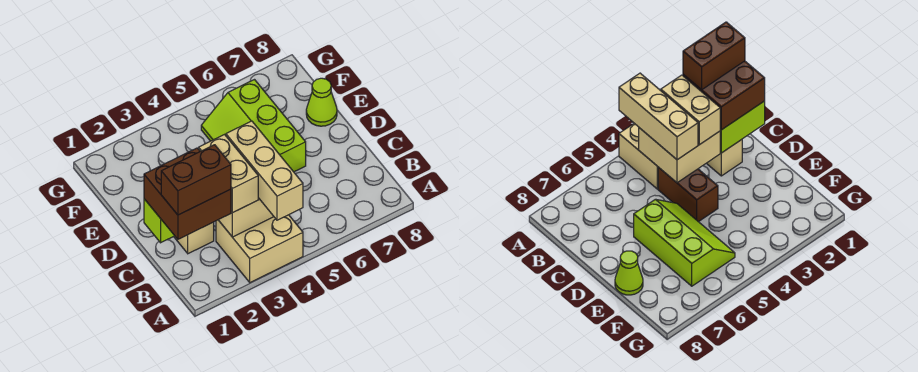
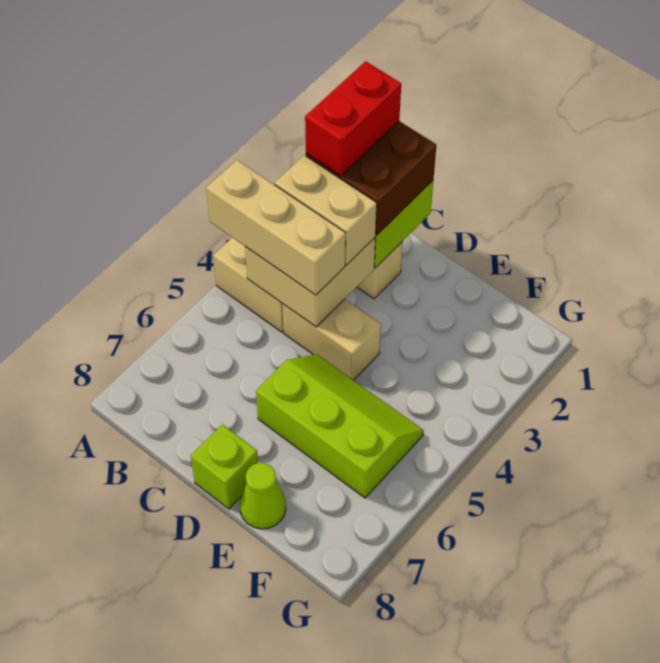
brown 1x2 brick [161,145,231,215] -> red 1x2 brick [305,61,401,176]
brown 1x2 brick [658,167,718,222] -> tan 1x2 brick [282,299,381,380]
none -> lime 1x1 brick [191,424,258,509]

